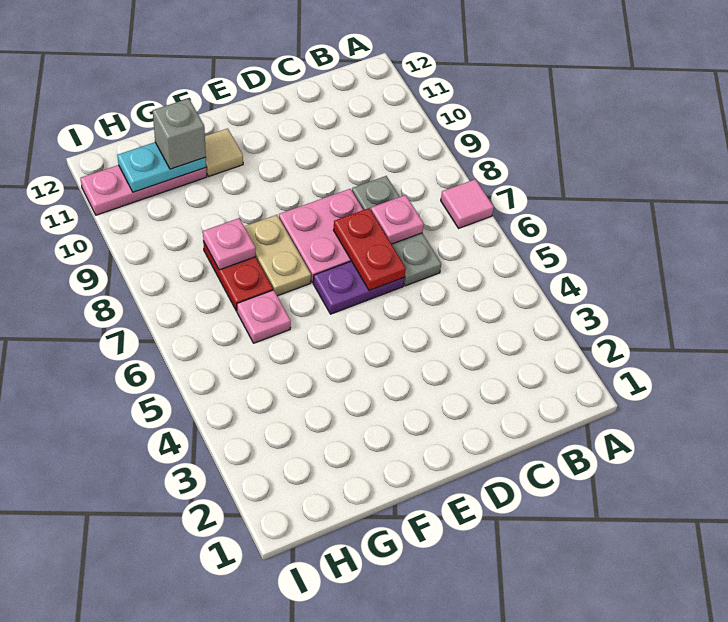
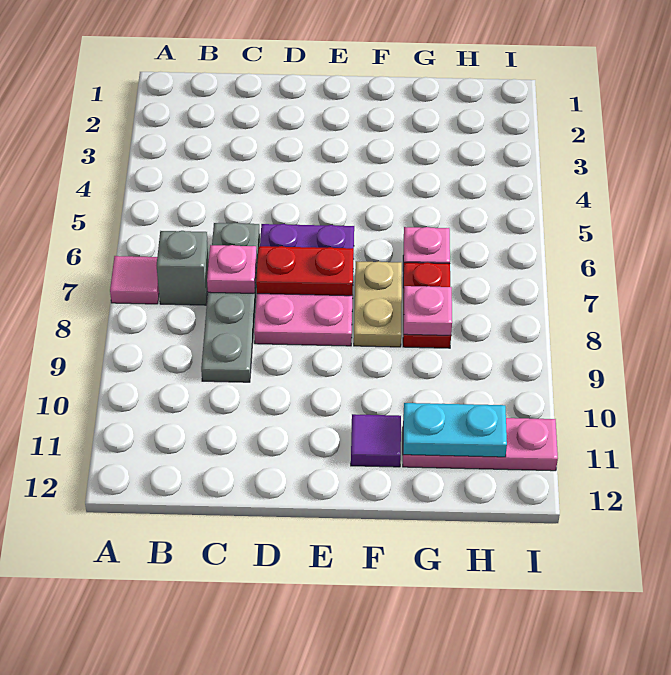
grey 1x3 plate [352,176,441,286] -> grey 1x4 plate [201,223,260,382]
red 1x2 plate [334,208,406,291] -> red 1x2 plate turned to [256,246,354,296]
tan 1x1 tile [205,128,243,177] -> purple 1x1 tile [351,414,401,467]
grey 1x1 brick [153,98,206,169] -> grey 1x1 brick moved to [157,231,209,305]

